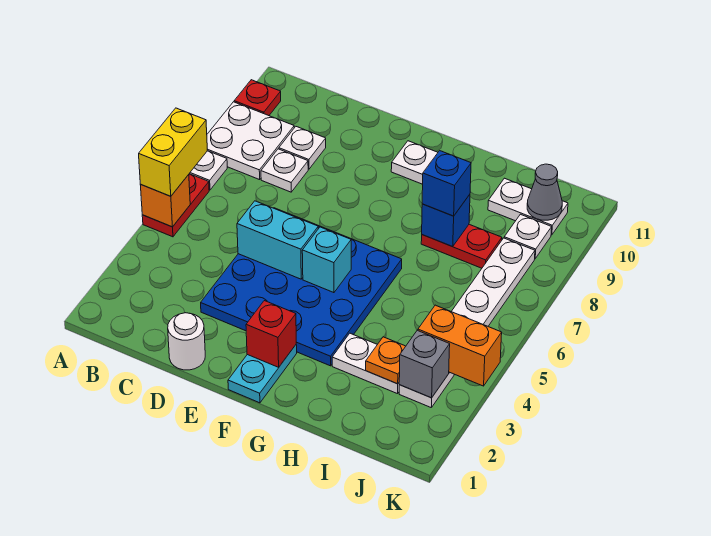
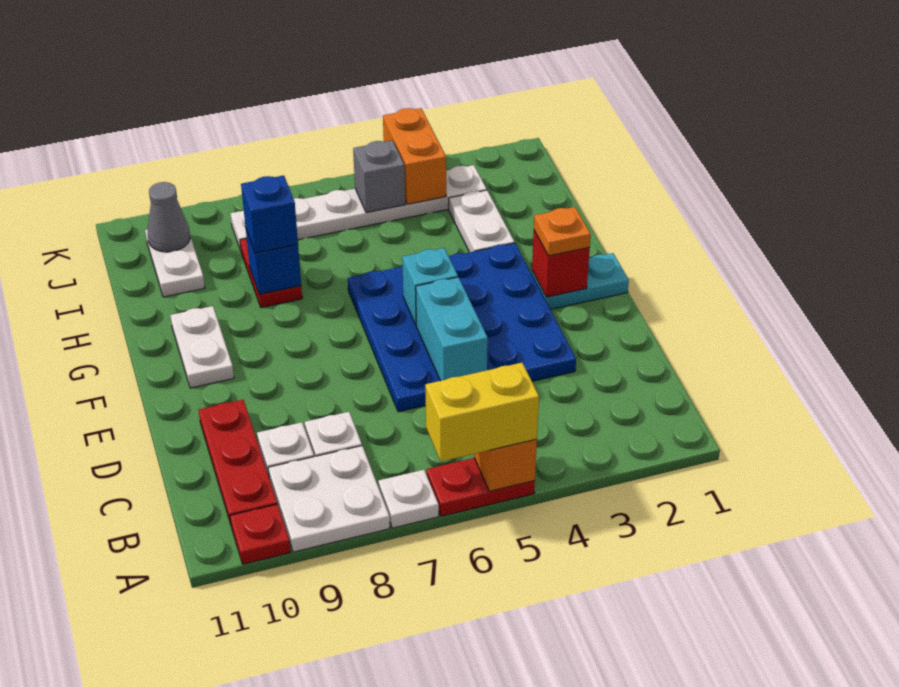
none -> red 1x3 plate [199,400,277,524]
white 1x1 round brick [168,313,205,370] -> none
orange 1x1 plate [366,337,406,384] -> orange 1x1 plate moved to [534,207,591,256]
grey 1x1 brick [399,330,450,398] -> grey 1x1 brick moved to [353,140,405,213]
white 1x1 plate [504,214,552,258] -> none

